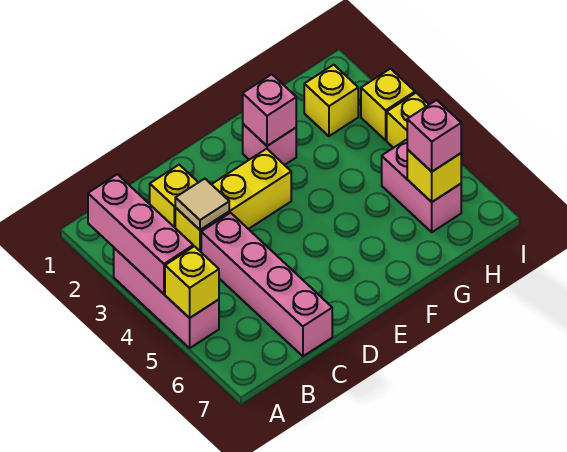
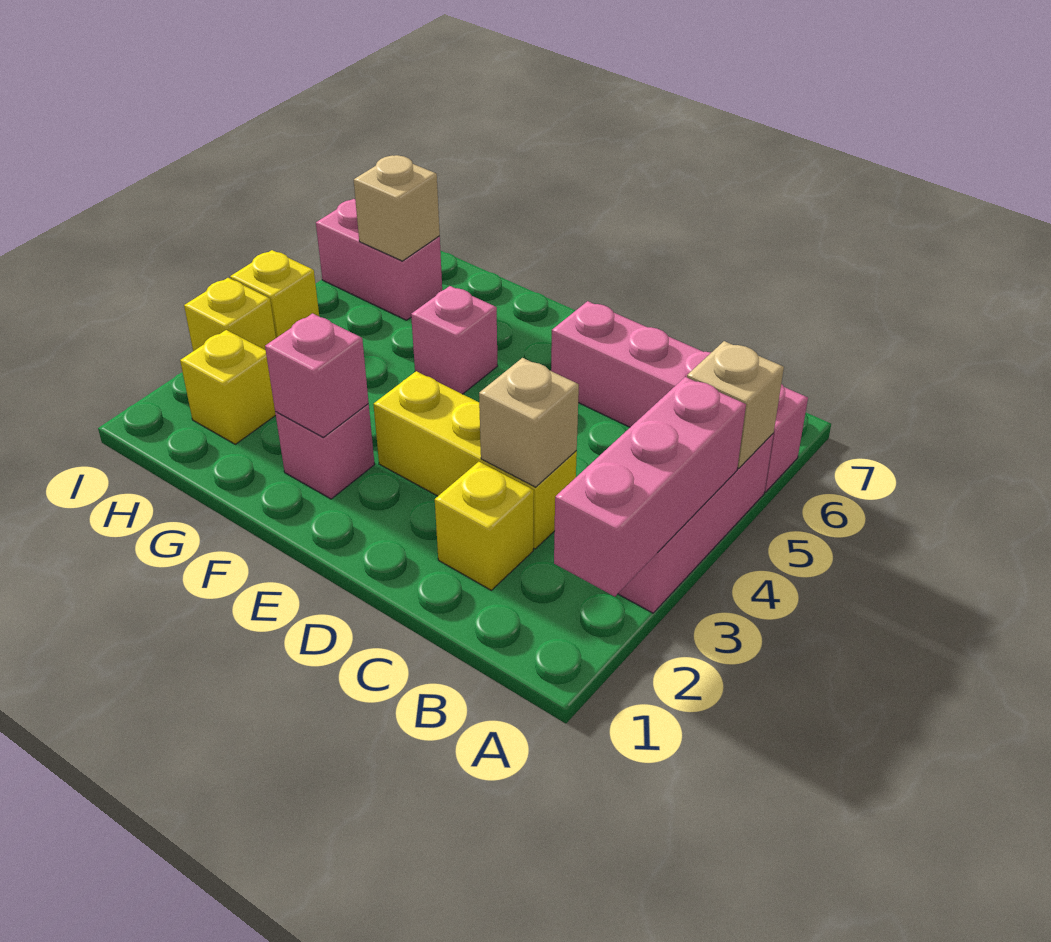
yellow 1x1 brick [165,246,219,318] -> tan 1x1 brick [687,341,784,468]
tan 1x1 tile [175,179,229,230] -> tan 1x1 brick [479,358,579,487]
pink 1x4 brick [201,213,332,356] -> pink 1x4 brick turned to [551,301,808,492]
pink 1x2 brick [382,140,461,232] -> pink 1x2 brick turned to [316,199,442,320]
yellow 1x1 brick [407,149,461,202] -> tan 1x1 brick [354,155,440,261]
pink 1x1 brick [407,100,461,172] -> pink 1x1 brick moved to [411,286,498,394]

